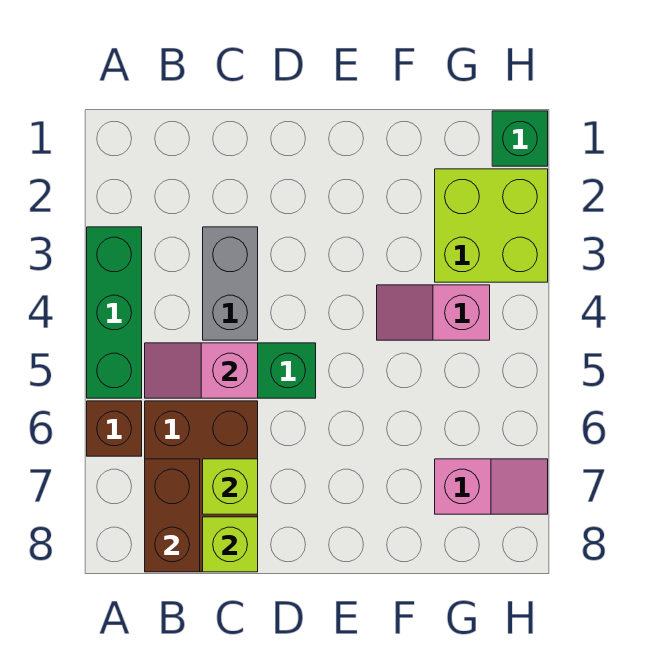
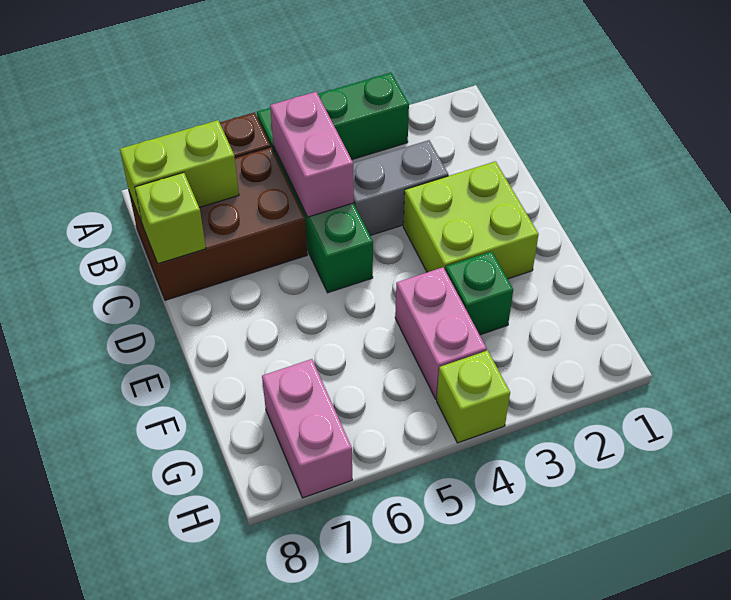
pink 1x2 slope [145,343,258,398] -> pink 1x2 brick [270,92,354,217]
brown 1x2 brick [145,459,200,572] -> lime 1x2 brick [120,120,239,223]
lime 1x1 brick [203,459,258,514] -> lime 1x1 brick moved to [437,350,510,443]
pink 1x2 slope [377,285,490,340] -> pink 1x2 brick [395,267,487,399]
lime 2x2 brick [435,169,548,282] -> lime 2x2 brick moved to [403,161,539,279]
pink 1x2 slope [435,459,548,514] -> pink 1x2 brick [262,359,352,498]
green 1x1 brick [492,111,548,166] -> green 1x1 brick moved to [445,251,513,335]

